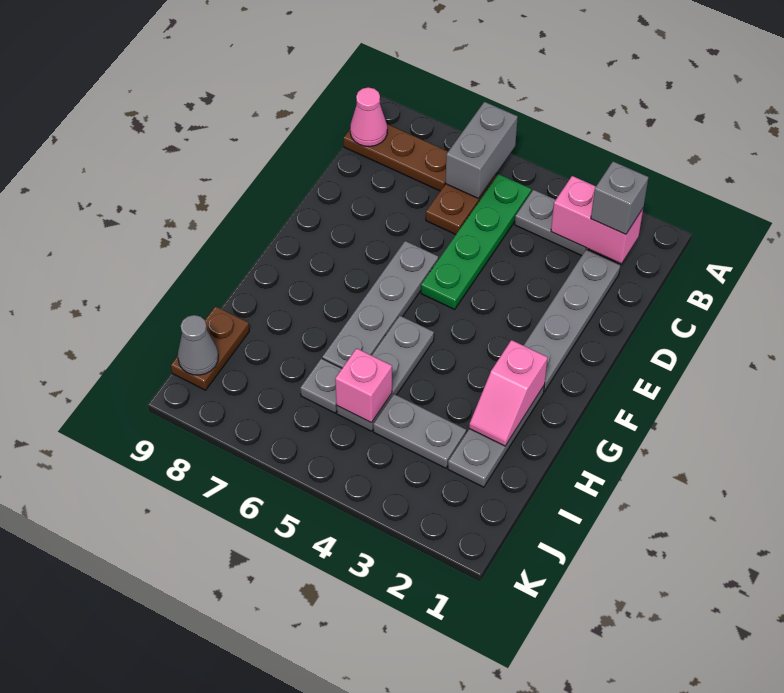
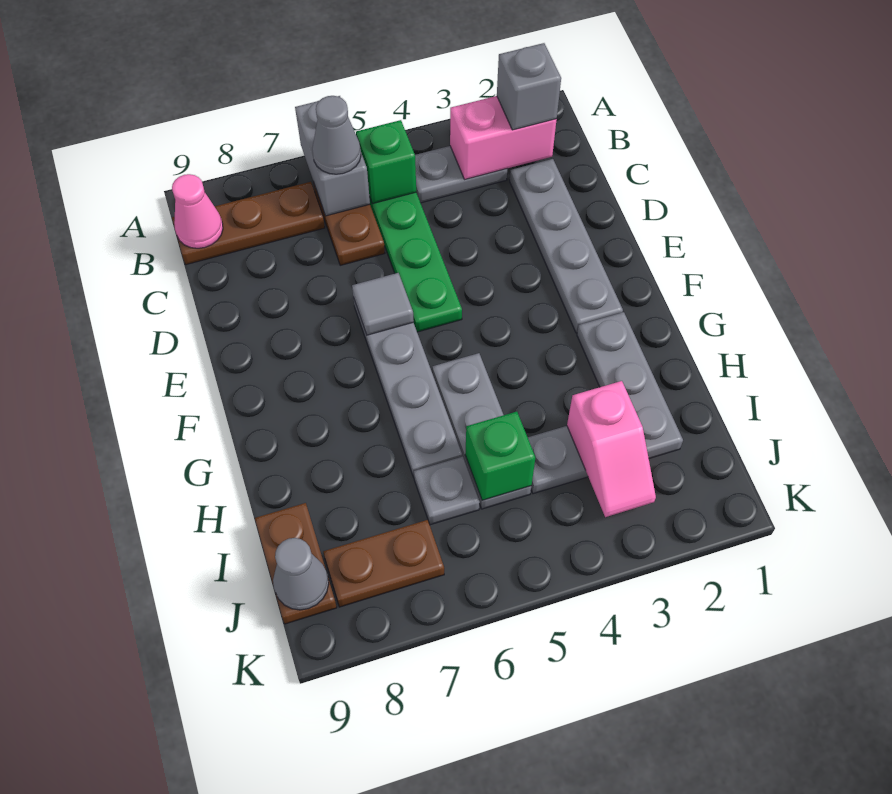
none -> green 1x1 brick [356,120,416,204]
none -> grey 1x1 cone [312,96,361,174]
none -> grey 1x1 tile [352,273,414,335]
pink 1x2 slope [469,340,548,446] -> pink 1x2 slope moved to [567,381,656,517]
pink 1x1 brick [335,348,392,423] -> green 1x1 brick [465,412,535,500]
none -> brown 1x2 plate [323,520,444,607]

